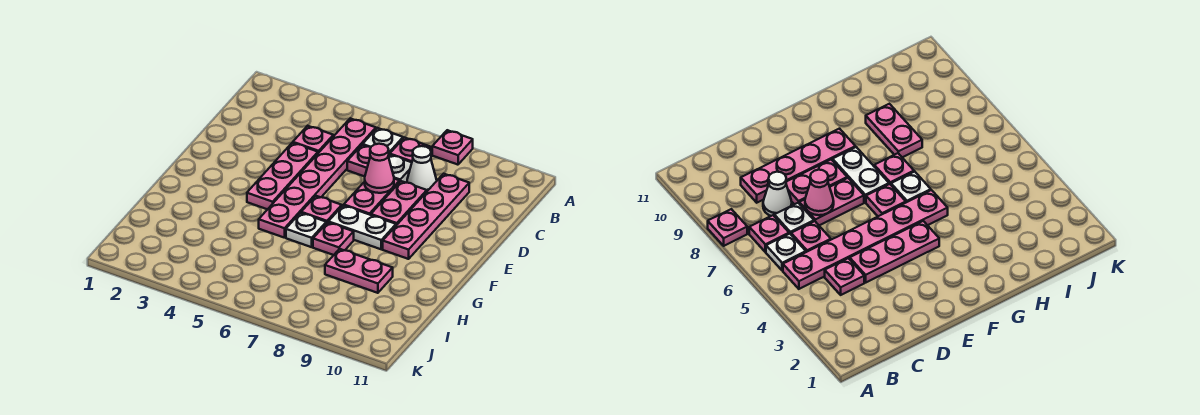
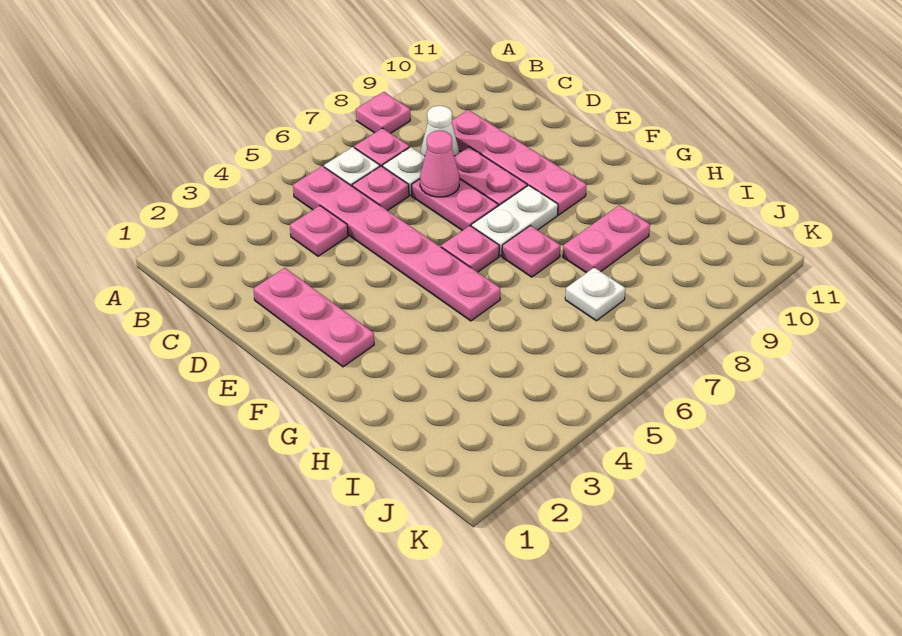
pink 1x3 plate [247,143,318,209] -> pink 1x3 plate moved to [254,268,374,367]
white 1x1 plate [286,213,326,247] -> white 1x1 plate moved to [565,267,625,321]

